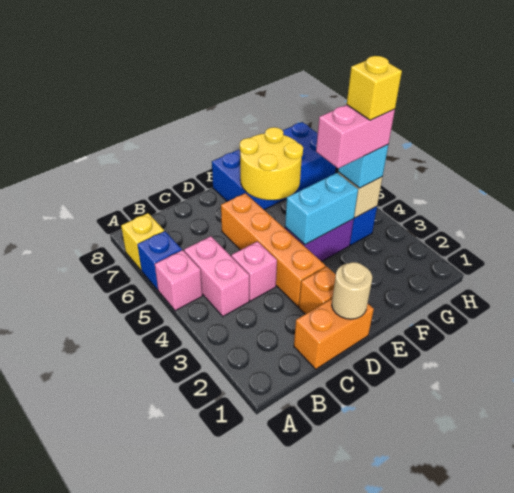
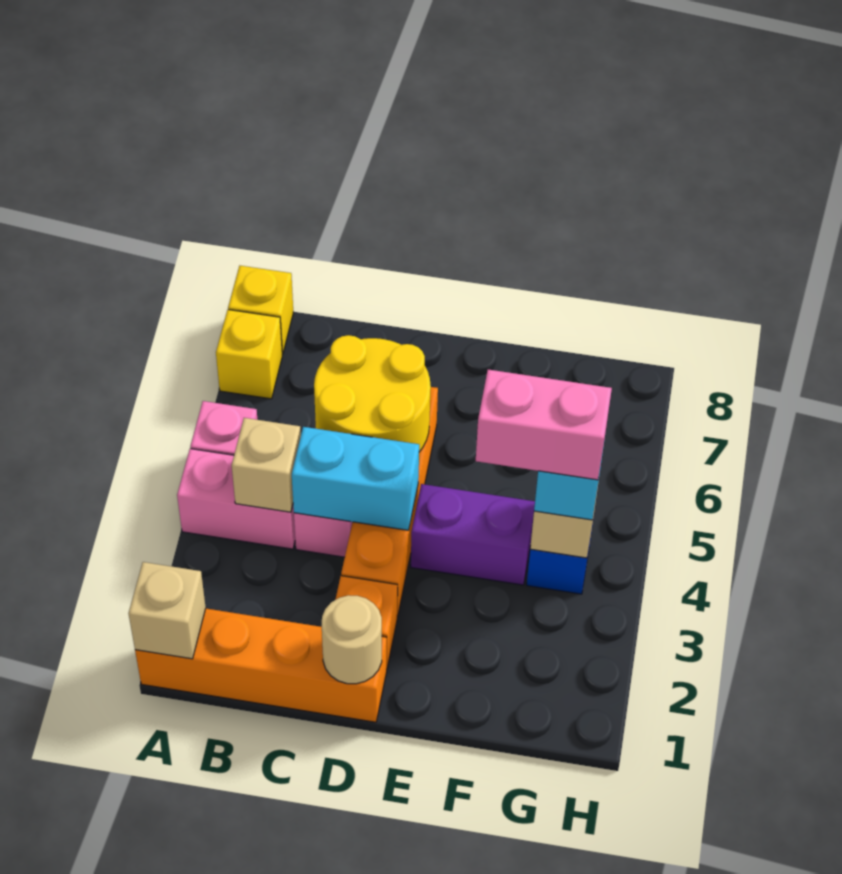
none -> tan 1x1 brick [129,562,206,659]
blue 1x1 brick [137,231,182,290] -> none
pink 1x2 brick [184,236,249,316] -> pink 1x2 brick turned to [177,449,295,549]
none -> tan 1x1 brick [232,418,301,512]
orange 1x2 brick [294,299,374,369] -> orange 1x4 brick [135,608,387,722]
cyan 1x2 brick [285,173,358,245] -> cyan 1x2 brick moved to [292,427,419,530]
yellow 2x2 round brick [240,127,303,200] -> yellow 2x2 round brick moved to [314,335,431,452]
blue 2x4 brick [212,122,336,210] -> none
yellow 1x1 brick [347,56,402,120] -> yellow 1x1 brick moved to [228,266,293,354]

